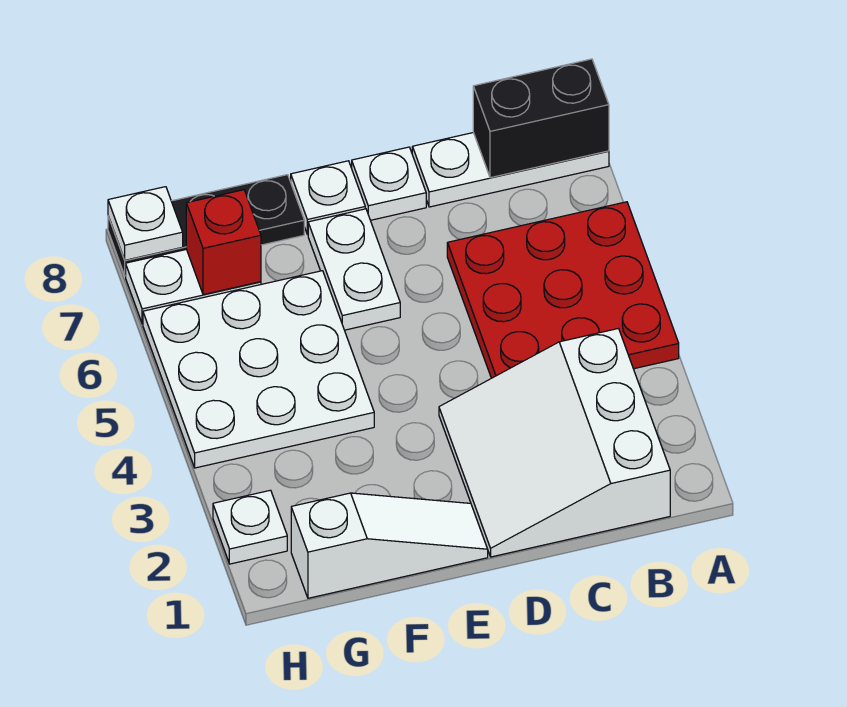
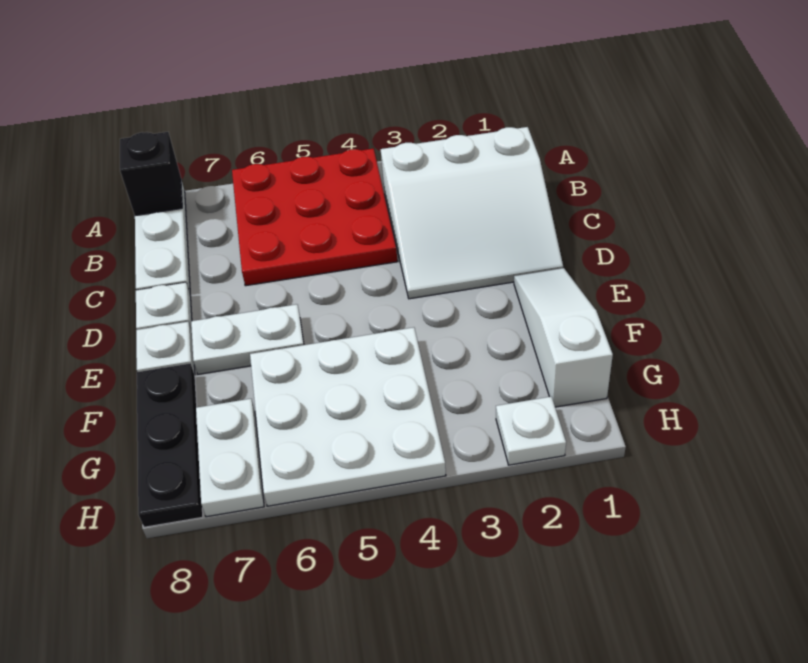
black 1x2 brick [473,59,609,178] -> black 1x1 brick [120,132,182,216]
red 1x1 brick [186,190,261,295] -> none
white 1x1 plate [108,187,183,260] -> none

